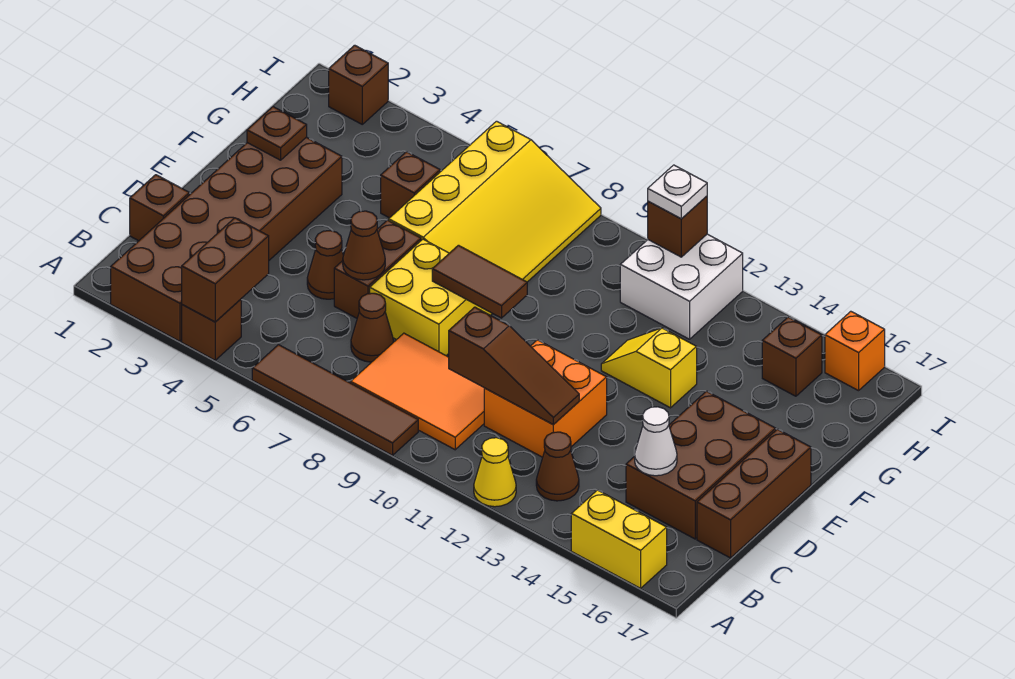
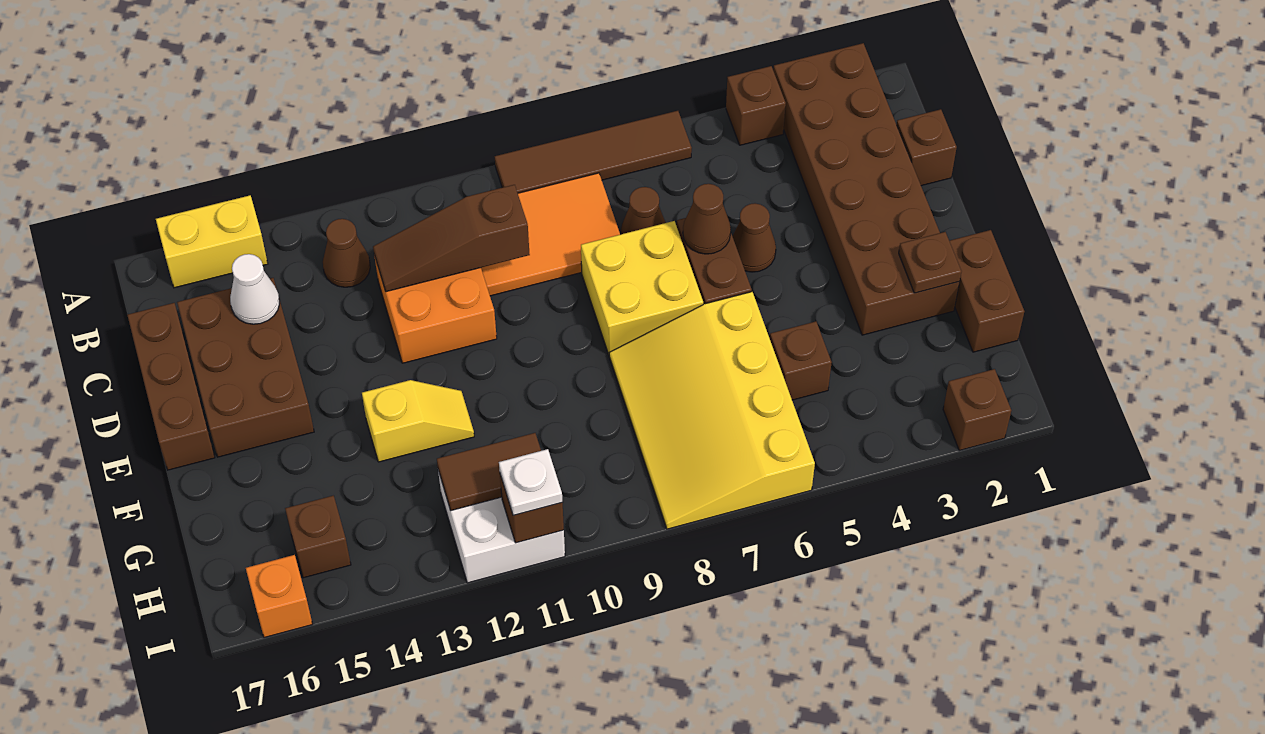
brown 1x2 brick [182,218,269,322] -> brown 1x2 brick moved to [950,230,1024,352]
yellow 1x1 cone [474,438,516,507] -> none
brown 1x2 tile [432,245,527,318] -> brown 1x2 tile moved to [437,433,541,510]

